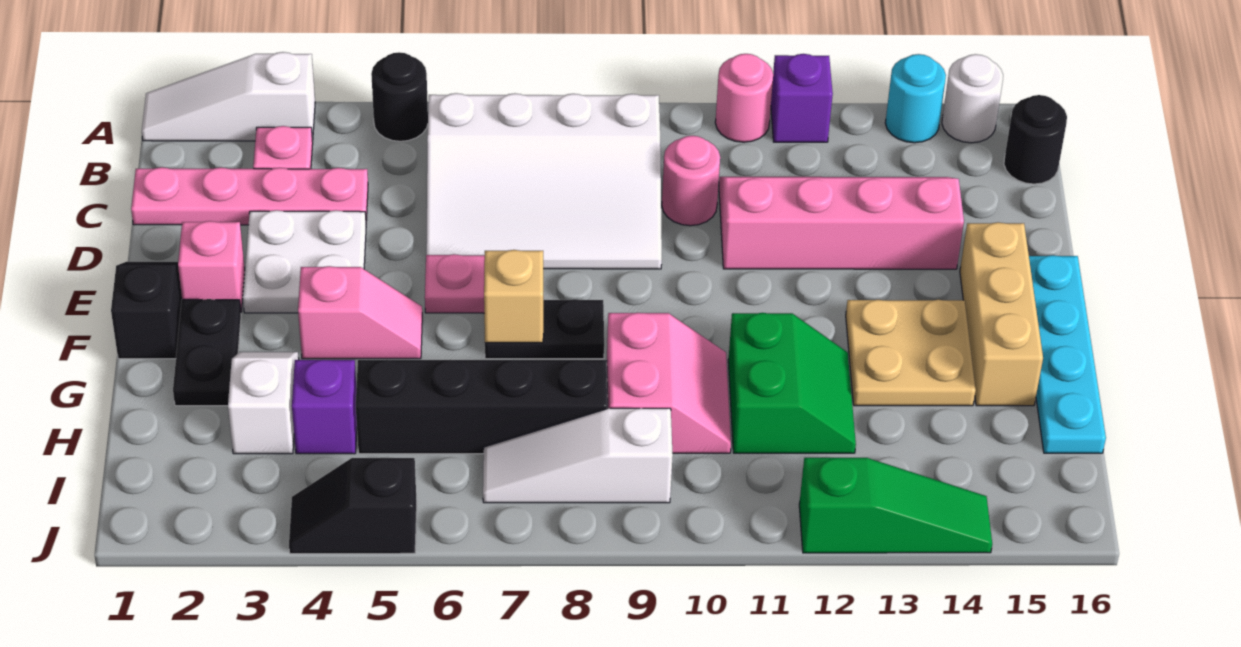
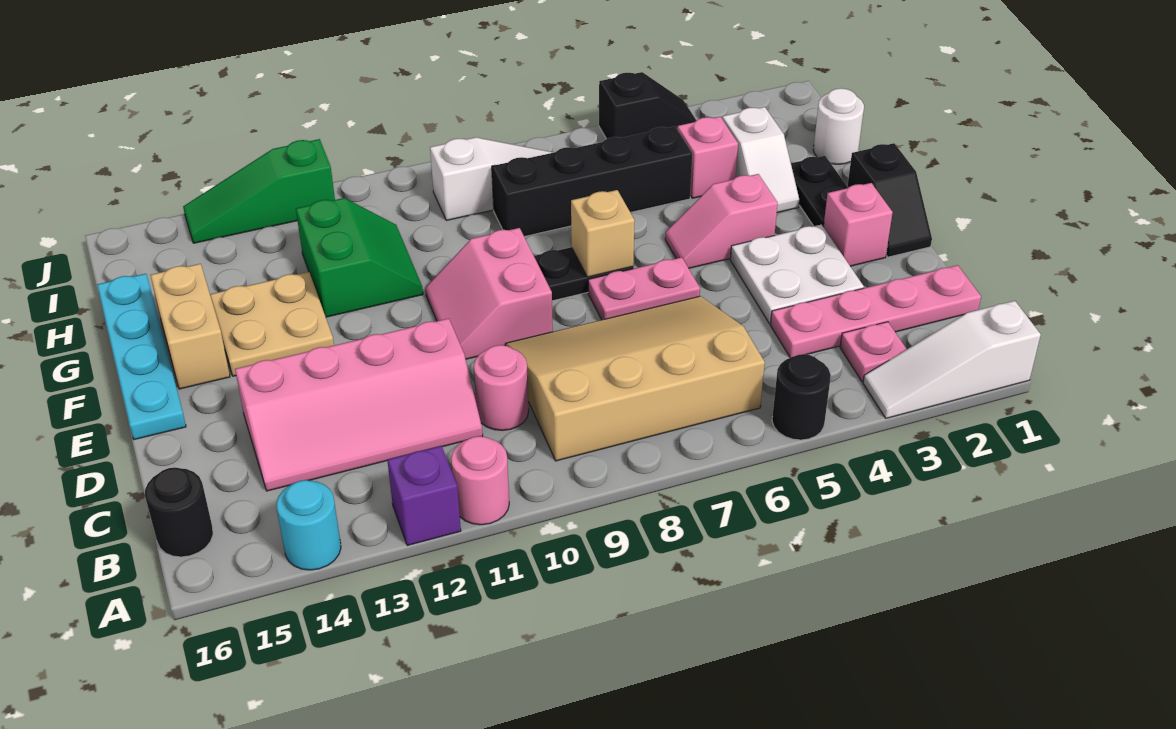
white 1x3 slope [142,52,315,141] -> white 1x3 slope turned to [863,301,1041,418]
white 1x1 round brick [942,54,1003,143] -> white 1x1 round brick moved to [813,88,864,164]
white 3x4 slope [426,93,662,269] -> tan 3x4 slope [505,296,765,461]
tan 1x3 brick [960,222,1043,406] -> tan 1x2 brick [151,264,230,389]
pink 2x2 slope [607,313,731,453] -> pink 2x2 slope moved to [425,228,553,359]
green 2x2 slope [728,313,856,453] -> green 2x2 slope turned to [296,198,423,317]
purple 1x1 brick [292,360,357,454] -> pink 1x1 brick [677,117,738,198]

